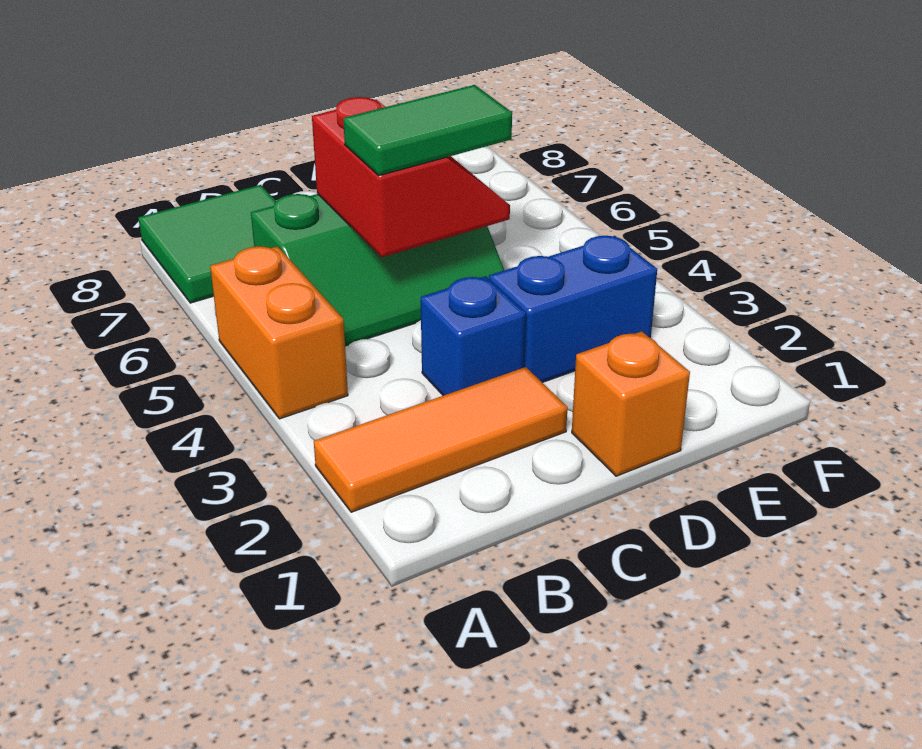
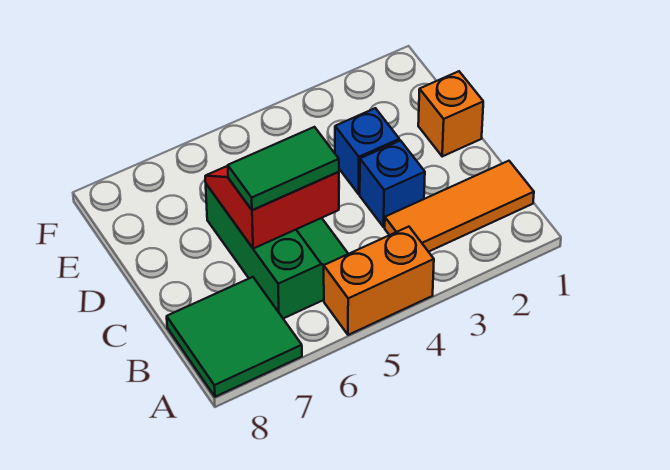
orange 1x3 tile [314,367,568,512] -> orange 1x3 tile turned to [385,161,534,252]
green 1x2 tile [343,85,512,176] -> green 1x2 tile turned to [228,127,339,210]
blue 1x2 brick [489,236,657,383] -> blue 1x1 brick [335,108,399,194]

